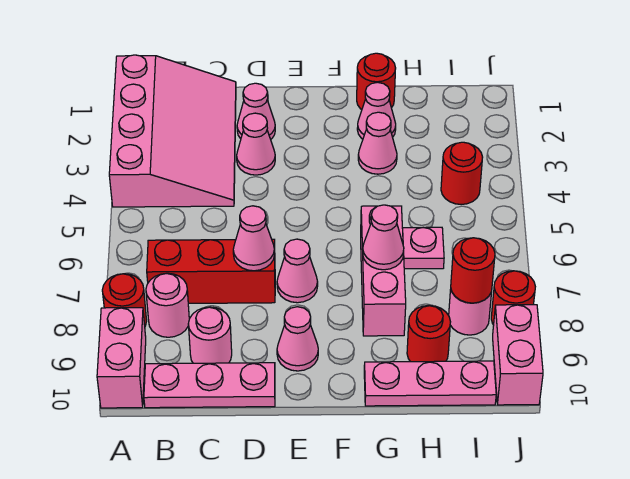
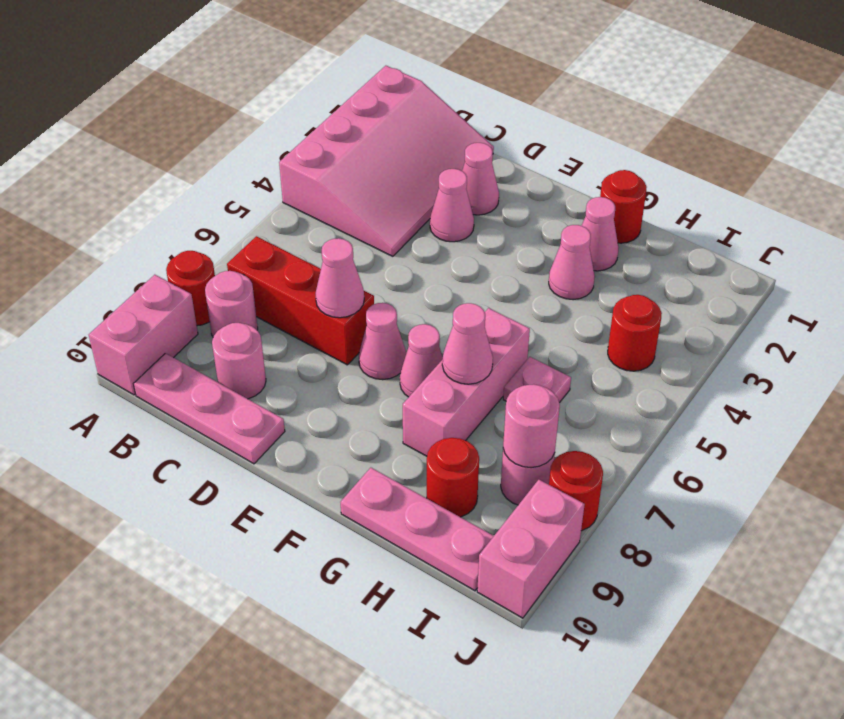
pink 1x1 cone [277,307,318,371] -> pink 1x1 cone moved to [400,324,443,397]
red 1x1 round brick [451,238,495,303] -> pink 1x1 round brick [503,384,560,468]

